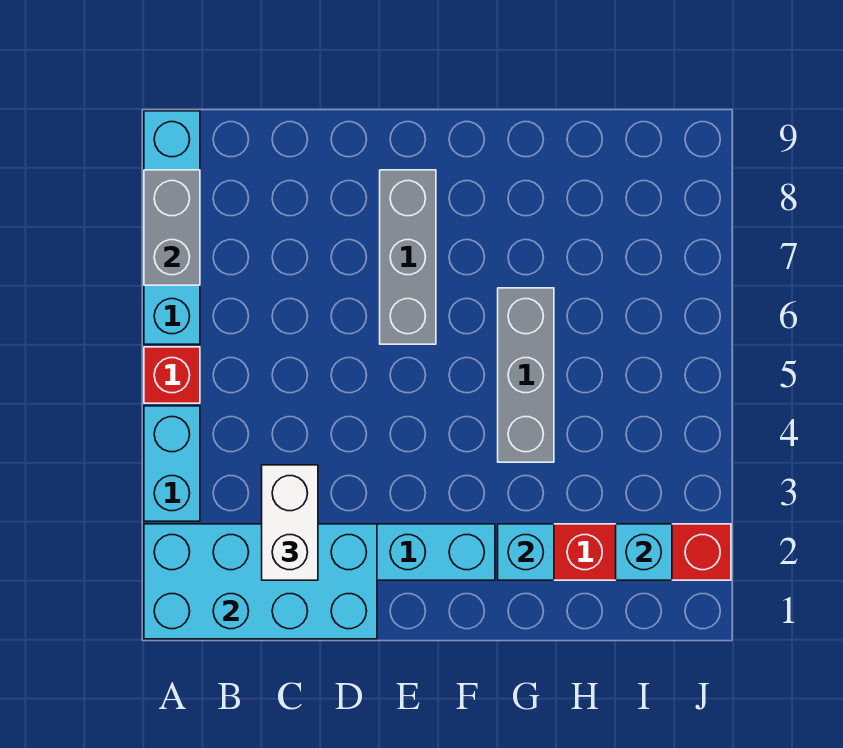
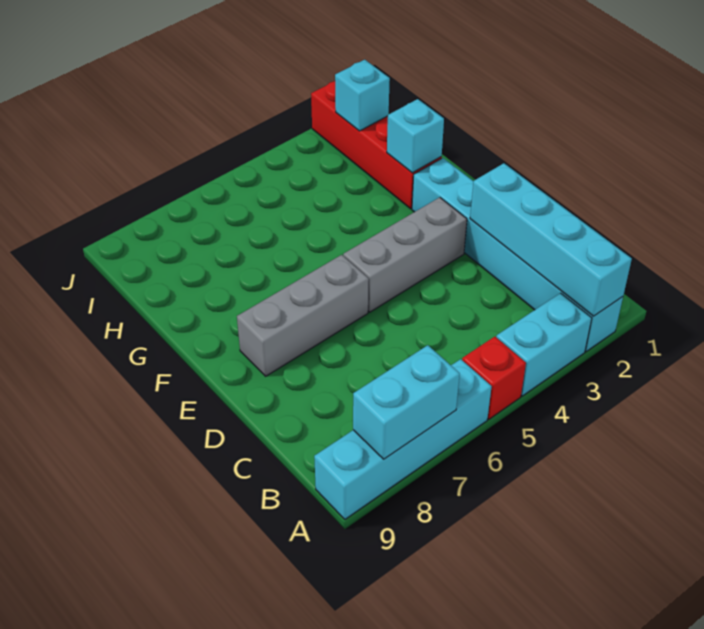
cyan 2x4 brick [144,524,377,639] -> cyan 1x4 brick [470,163,632,316]
grey 1x2 brick [144,170,200,285] -> cyan 1x2 brick [353,345,460,459]
white 1x2 brick [262,465,318,580] -> none
grey 1x3 brick [498,288,554,462] -> grey 1x3 brick moved to [343,197,467,312]

